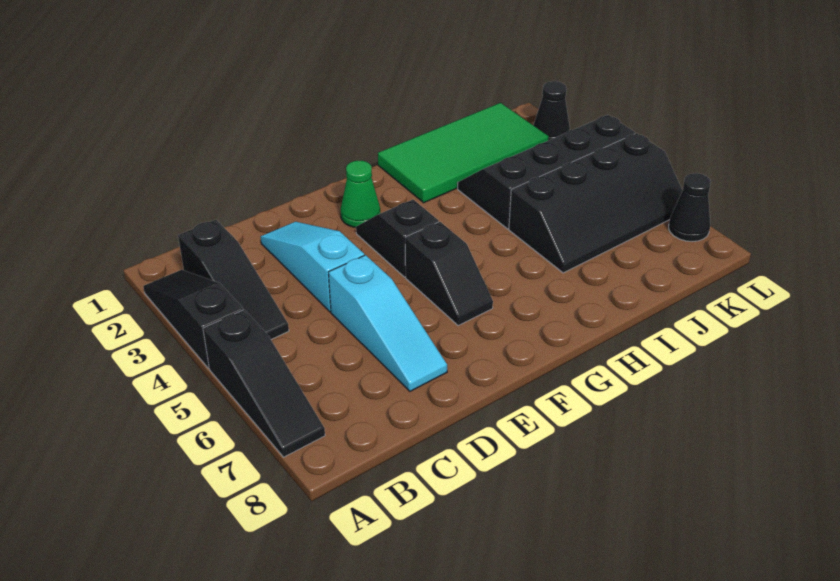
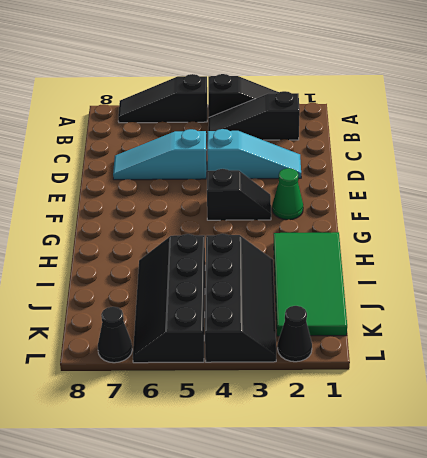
black 1x2 slope [405,222,493,326] -> none

